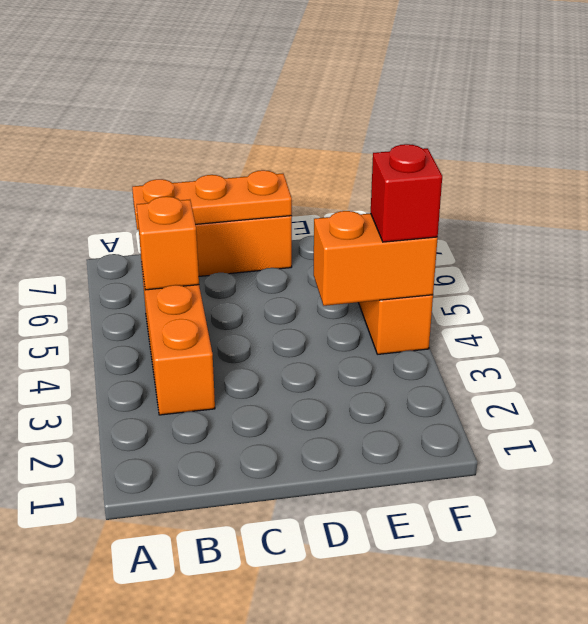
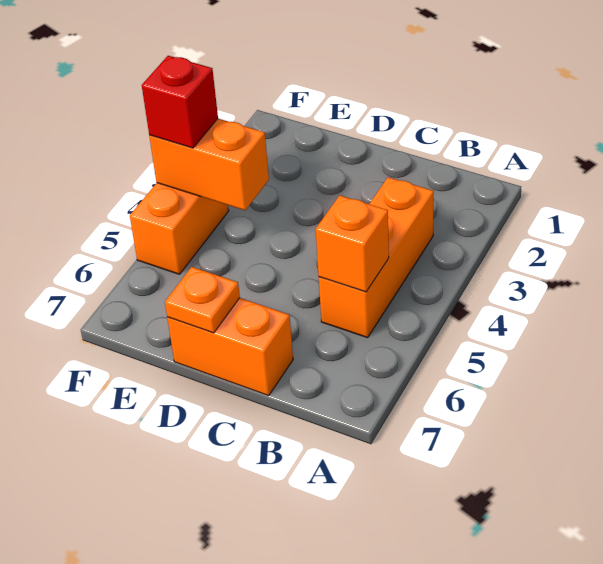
orange 1x3 plate [132,170,292,230] -> orange 1x1 plate [165,267,240,333]

